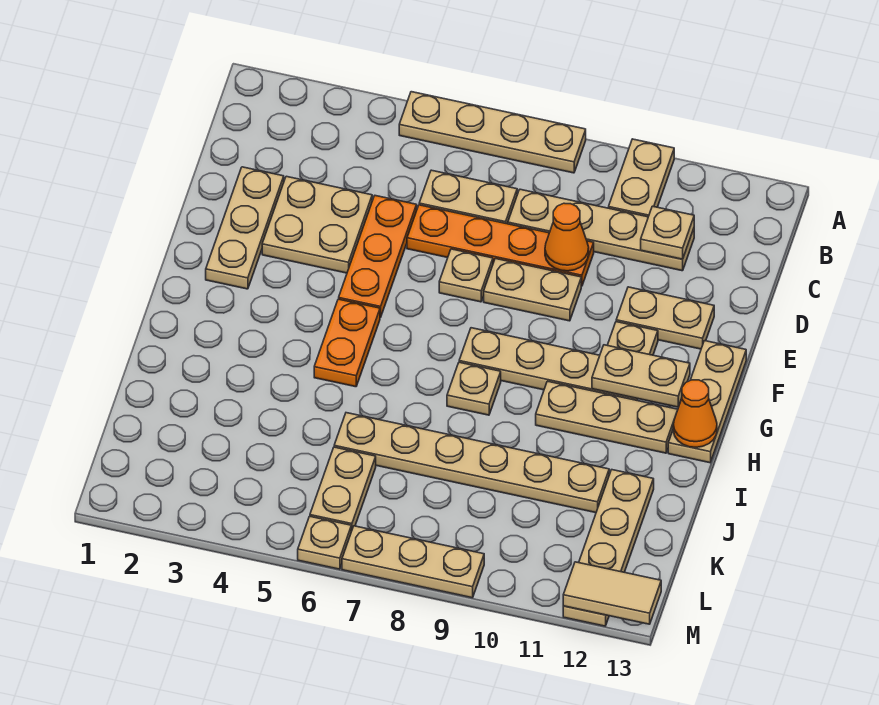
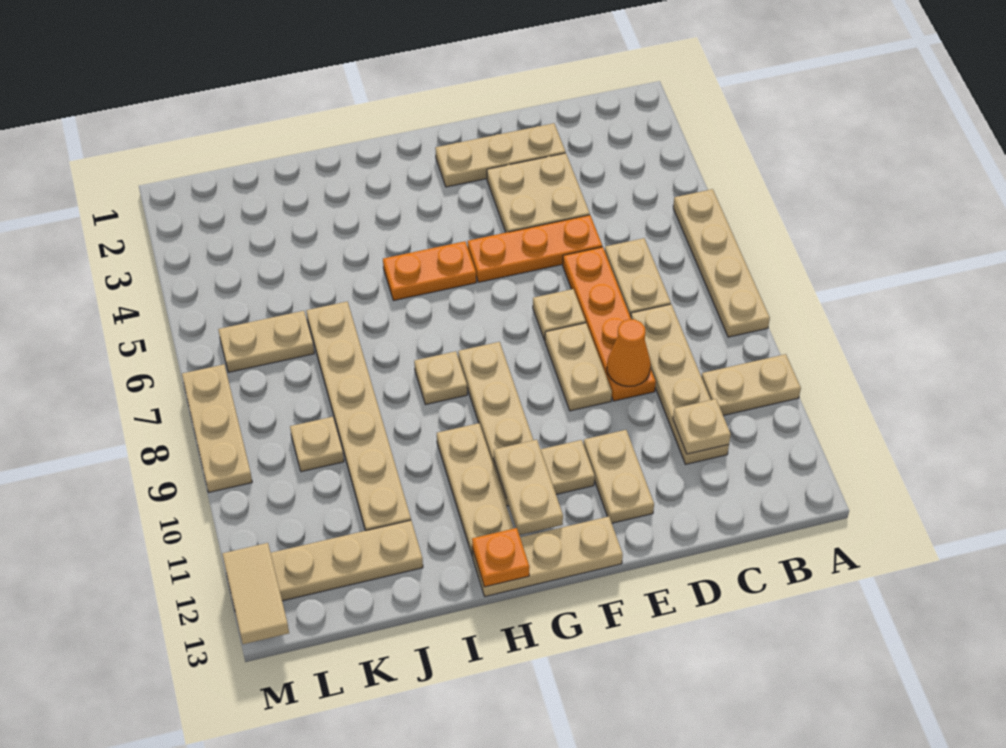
orange 1x1 cone [673,380,717,447] -> orange 1x1 plate [472,528,530,587]
tan 1x1 plate [298,516,351,569] -> tan 1x1 plate moved to [290,417,344,472]

